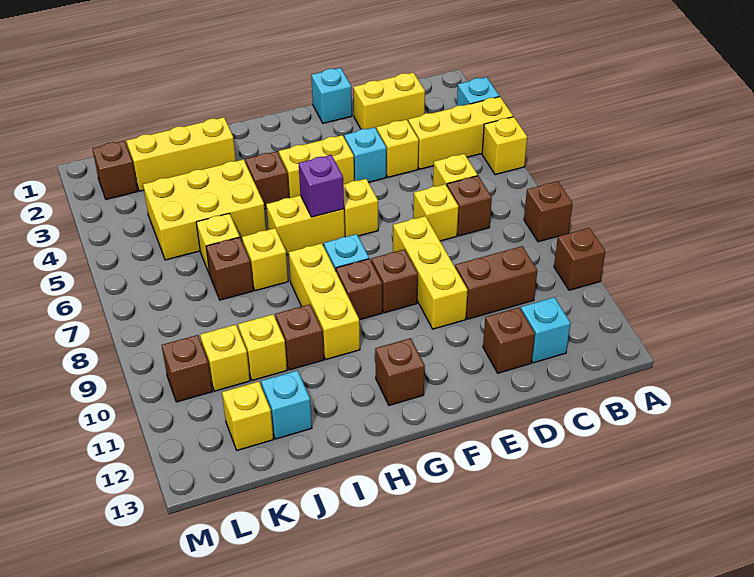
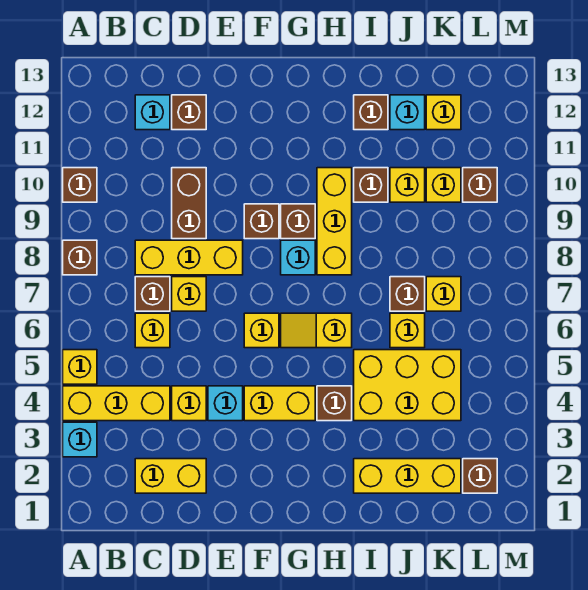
brown 1x2 brick [455,246,537,319] -> brown 1x2 brick turned to [172,168,206,239]
cyan 1x1 brick [311,68,352,123] -> none
yellow 1x3 brick [393,216,468,329] -> yellow 1x3 brick turned to [135,240,243,275]
yellow 1x2 brick [266,195,345,255] -> yellow 1x2 slope [281,313,352,348]
purple 1x1 brick [299,155,344,217] -> none
brown 1x1 brick [375,338,425,405] -> brown 1x1 brick moved to [354,95,388,130]
yellow 1x1 brick [242,228,288,291] -> yellow 1x1 brick moved to [426,277,461,311]

